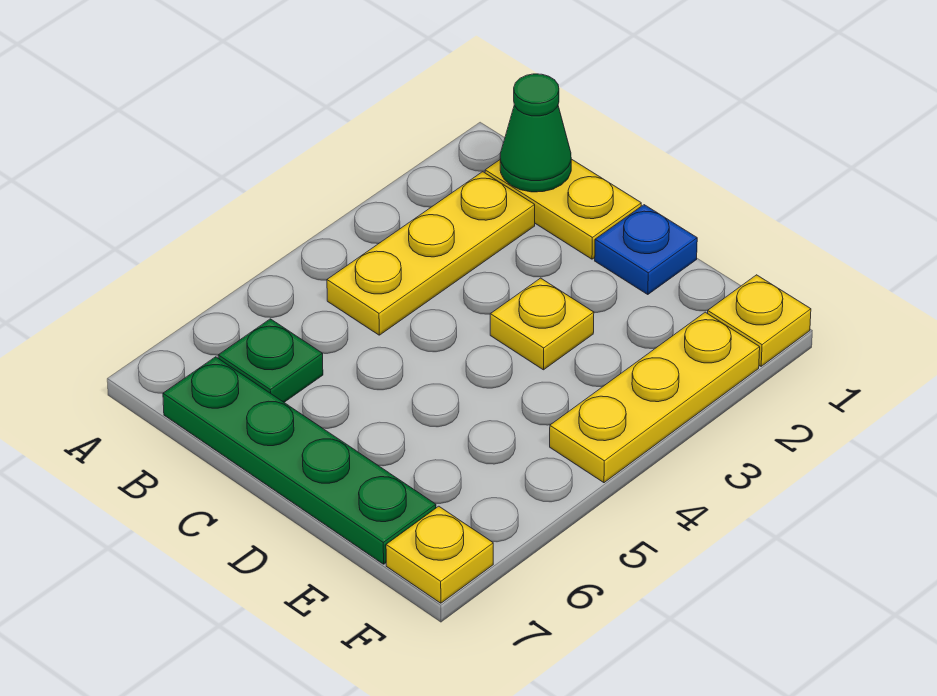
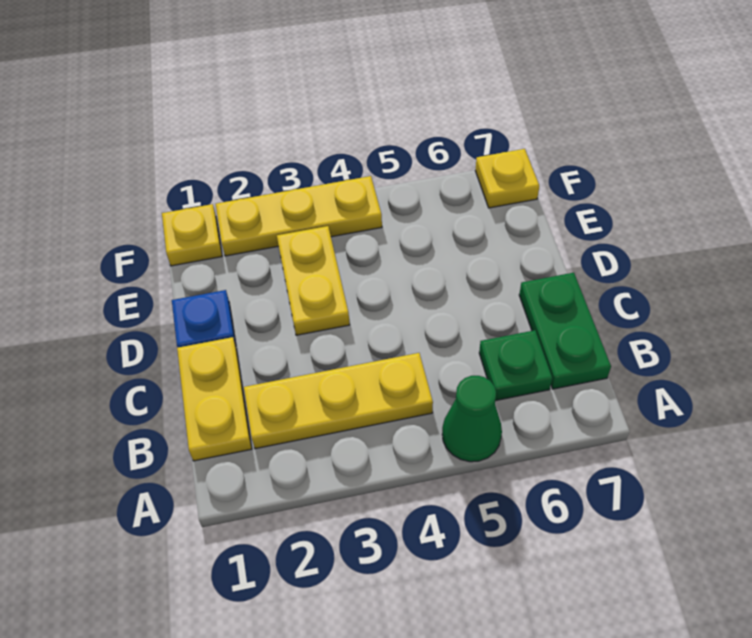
green 1x1 cone [500,74,571,192] -> green 1x1 cone moved to [442,376,502,462]
green 1x4 plate [163,357,436,564] -> green 1x2 plate [519,273,611,389]
yellow 1x1 plate [490,278,594,370] -> yellow 1x2 plate [277,226,350,335]

